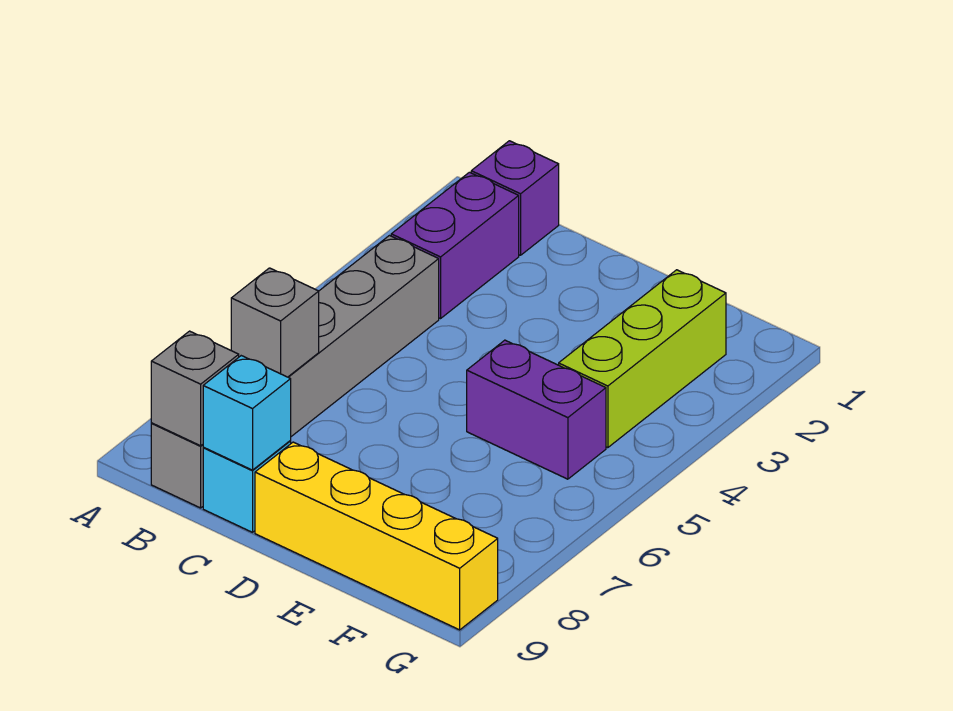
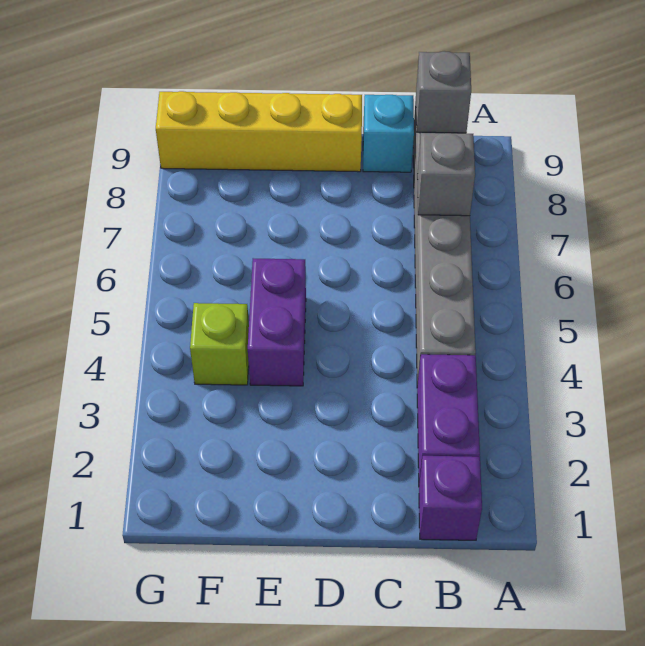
cyan 1x1 brick [203,356,291,470] -> none
purple 1x2 brick [467,340,606,479] -> purple 1x2 brick turned to [248,258,306,386]
lime 1x3 brick [559,270,726,448] -> lime 1x1 brick [190,303,249,385]

